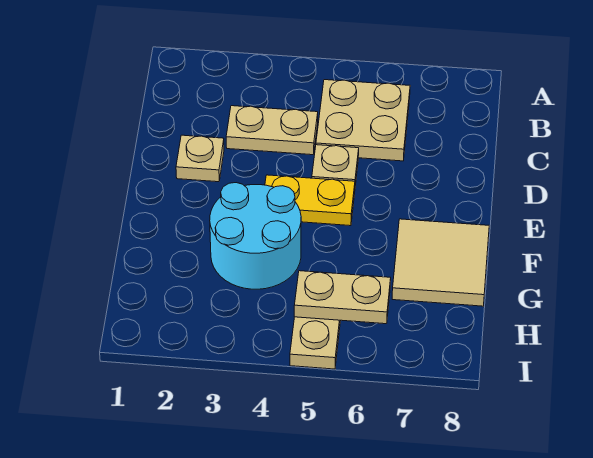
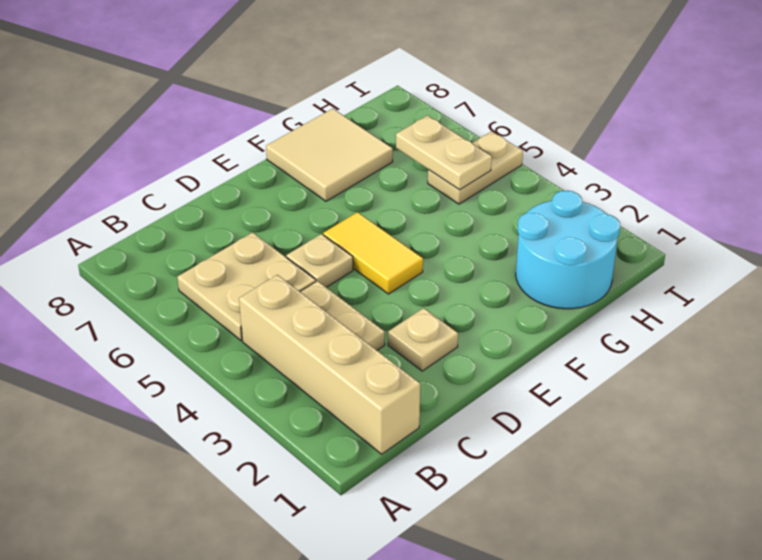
none -> tan 1x4 brick [239,275,420,454]
yellow 1x2 plate [265,175,355,226] -> yellow 1x2 tile [323,212,423,294]
cyan 2x2 round brick [210,183,301,289] -> cyan 2x2 round brick moved to [516,191,620,309]

